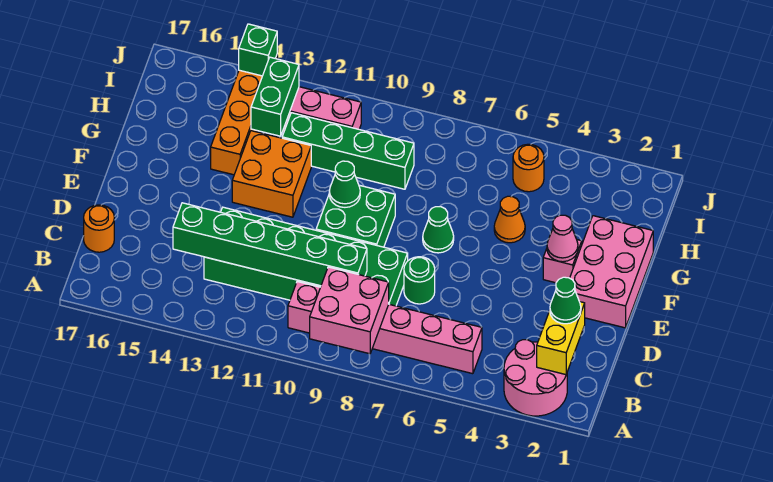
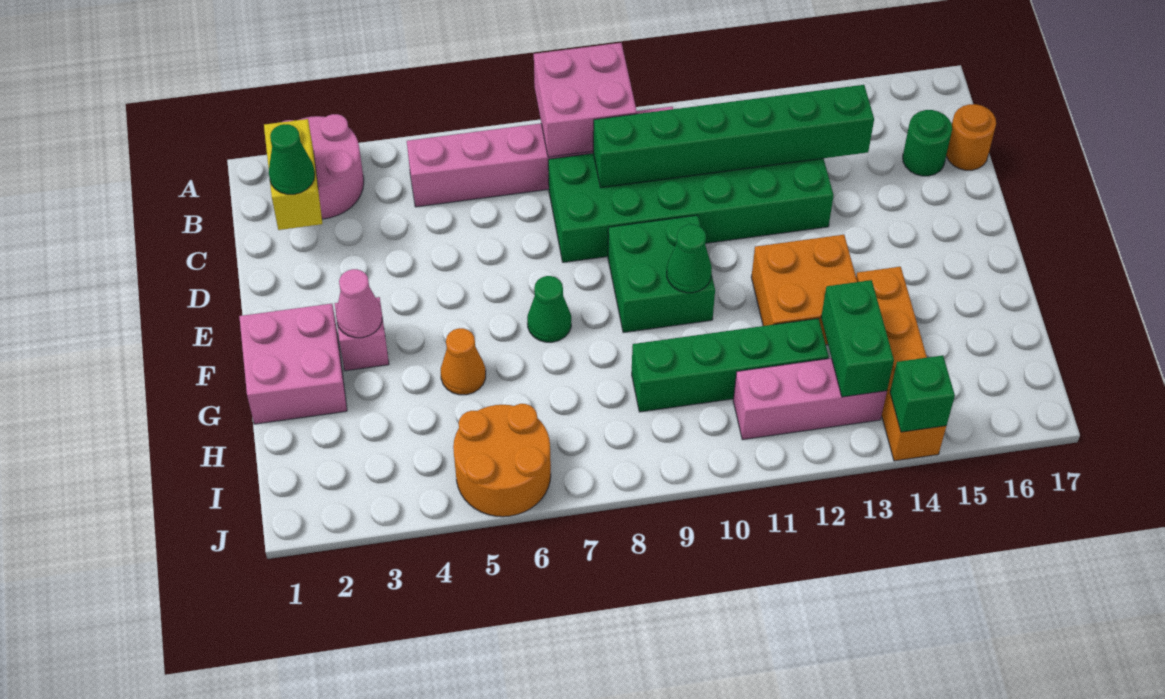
green 1x1 round brick [404,257,435,304] -> green 1x1 round brick moved to [903,110,952,176]
pink 2x3 brick [570,216,653,328] -> pink 2x2 brick [239,304,347,424]
orange 1x1 round brick [513,144,544,192] -> orange 2x2 round brick [453,404,551,517]

